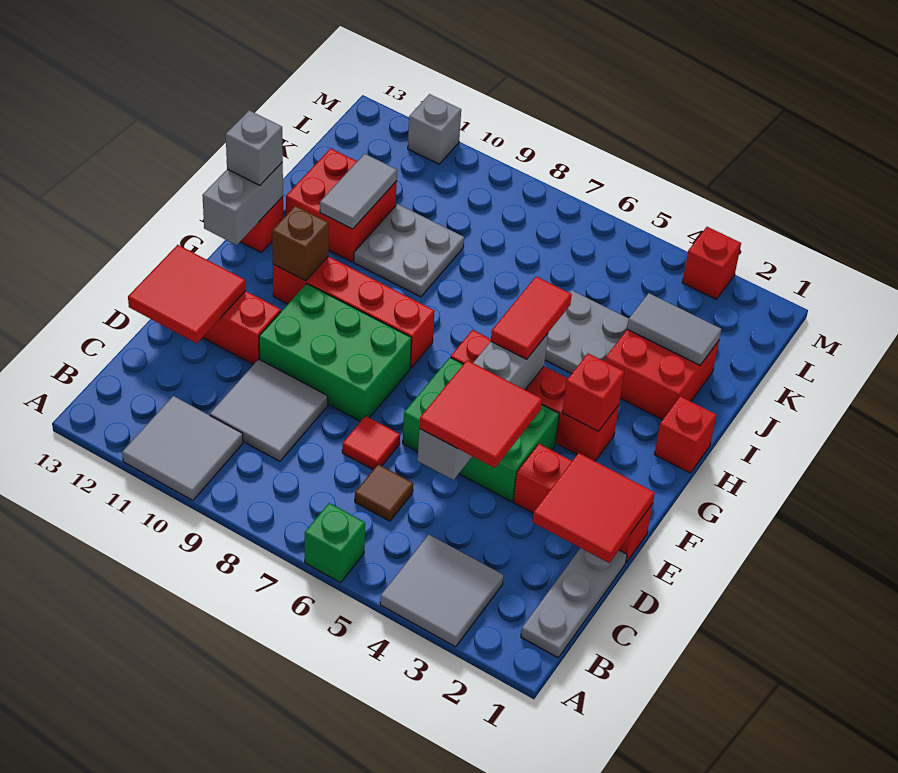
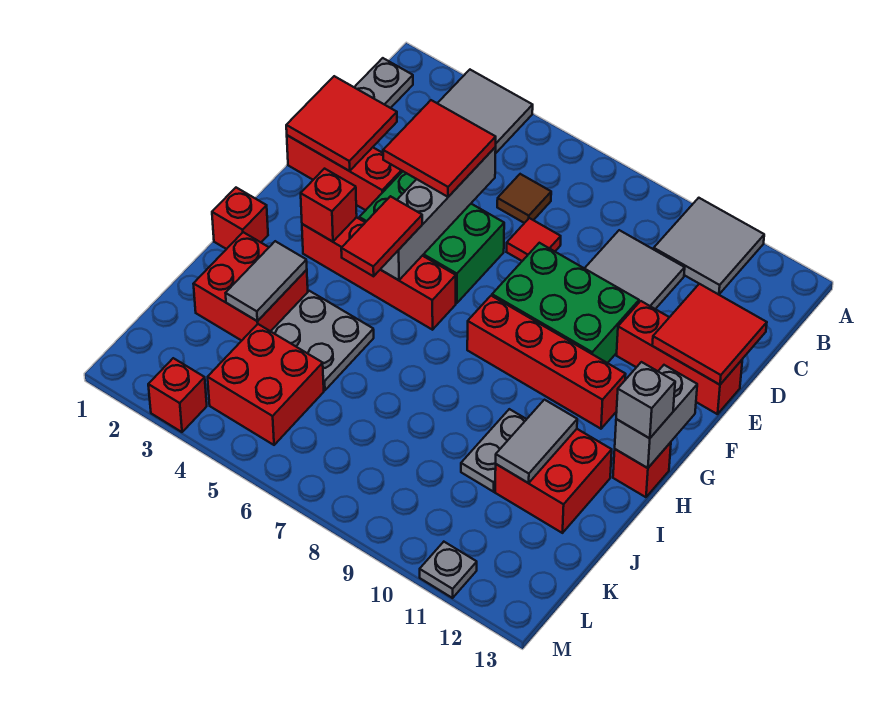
green 1x1 brick [305,503,365,583] -> none
brown 1x1 brick [272,206,329,281] -> none
grey 2x2 plate [354,204,464,297] -> grey 1x2 plate [461,409,526,492]
grey 1x2 tile [627,293,721,365] -> grey 1x2 tile turned to [226,241,307,321]
none -> red 2x2 brick [208,324,324,445]
grey 1x1 brick [408,94,461,164] -> grey 1x1 plate [420,542,477,598]

